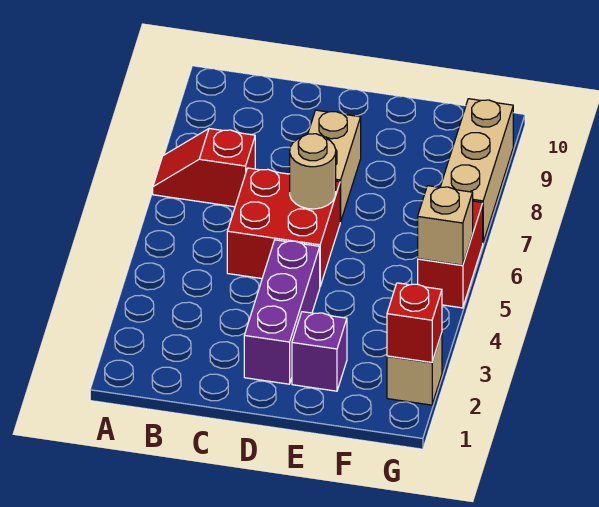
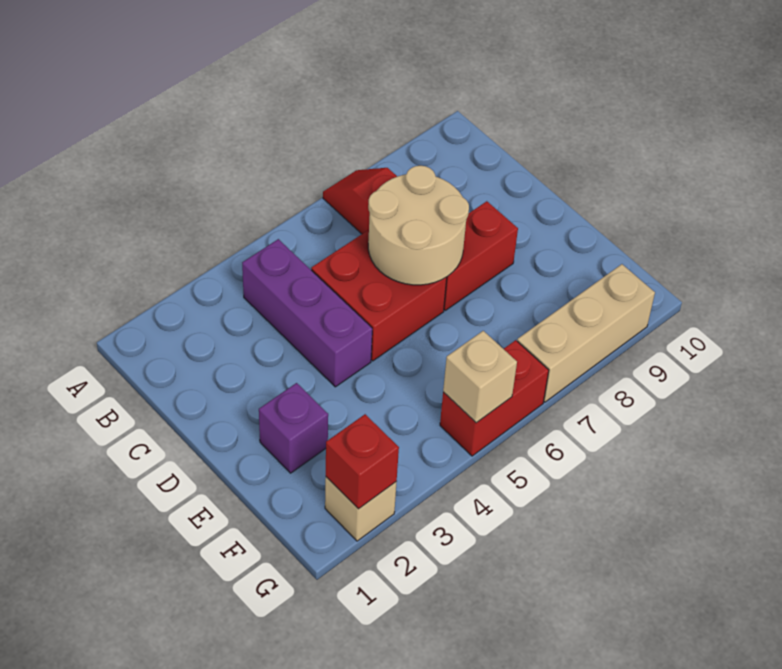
purple 1x3 brick [244,240,320,384] -> purple 1x3 brick turned to [242,239,372,387]
tan 1x1 round brick [290,134,336,209] -> tan 2x2 round brick [368,166,469,285]
tan 1x2 brick [308,110,361,222] -> red 1x2 brick [444,201,518,310]

